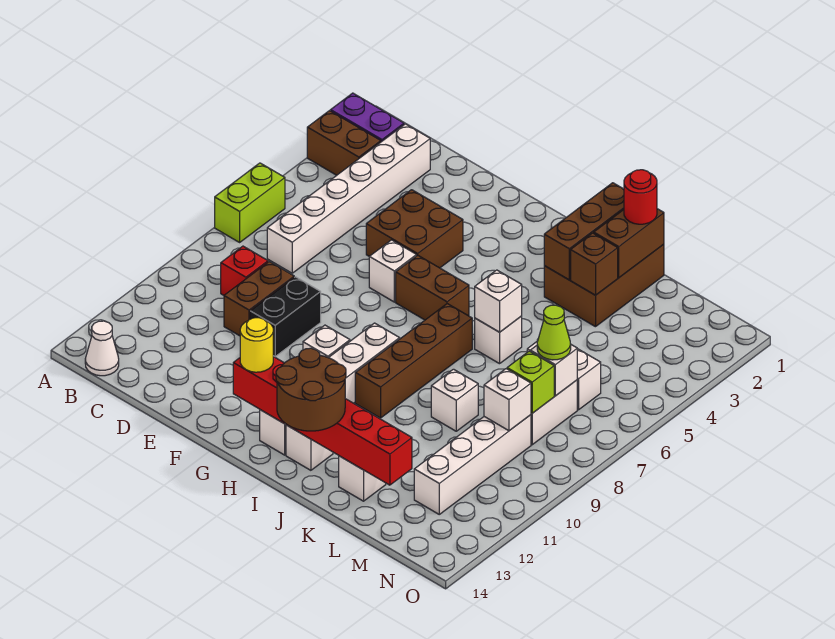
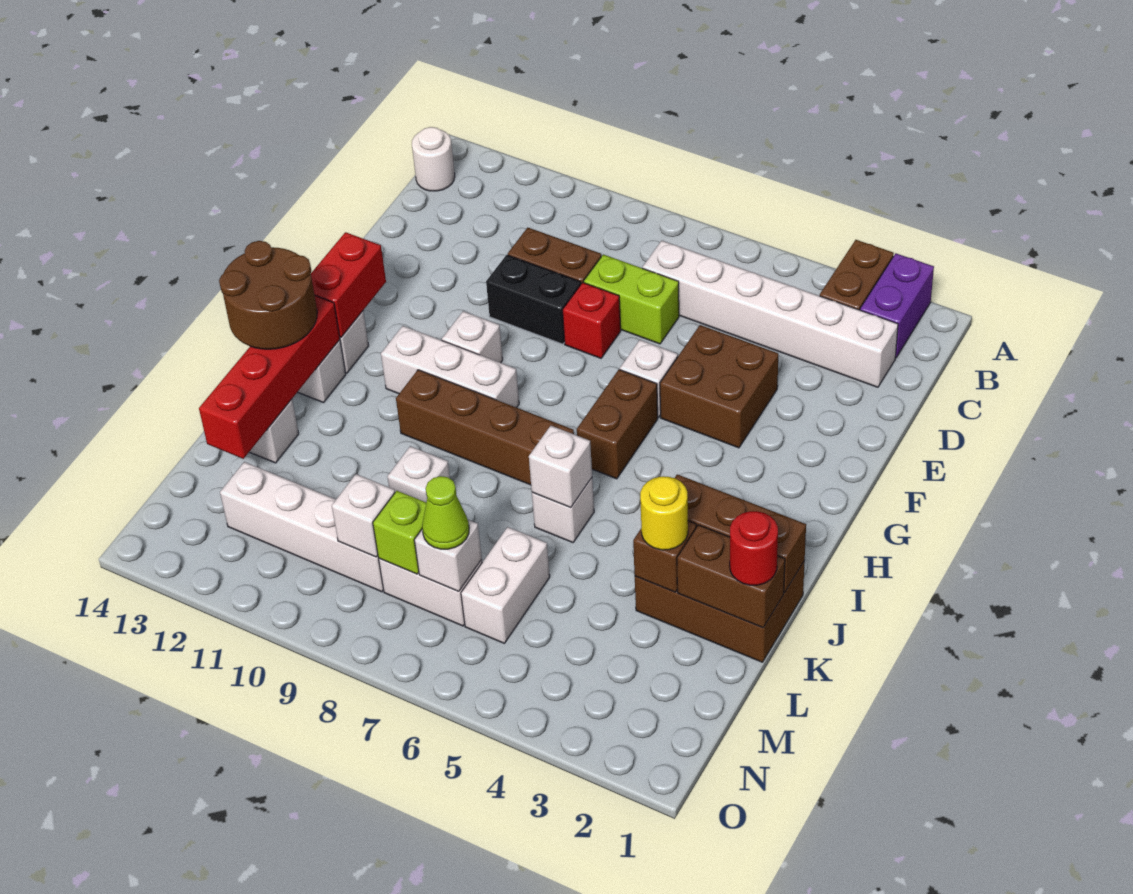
lime 1x2 brick [215,163,285,242] -> lime 1x2 brick moved to [584,254,679,344]
white 1x1 cone [85,321,119,376] -> white 1x1 round brick [412,127,455,191]
red 1x1 brick [221,246,268,295] -> red 1x1 brick moved to [563,282,621,358]
yellow 1x1 round brick [240,318,273,372] -> yellow 1x1 round brick moved to [640,476,688,550]

